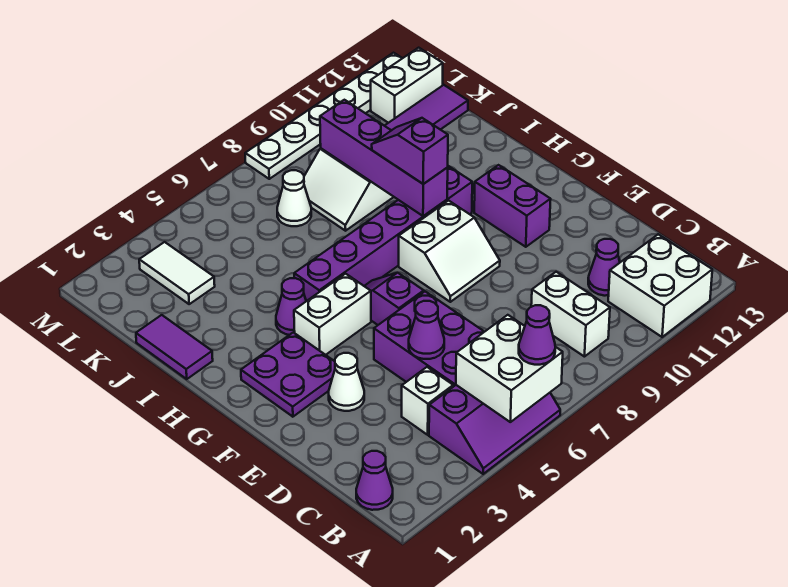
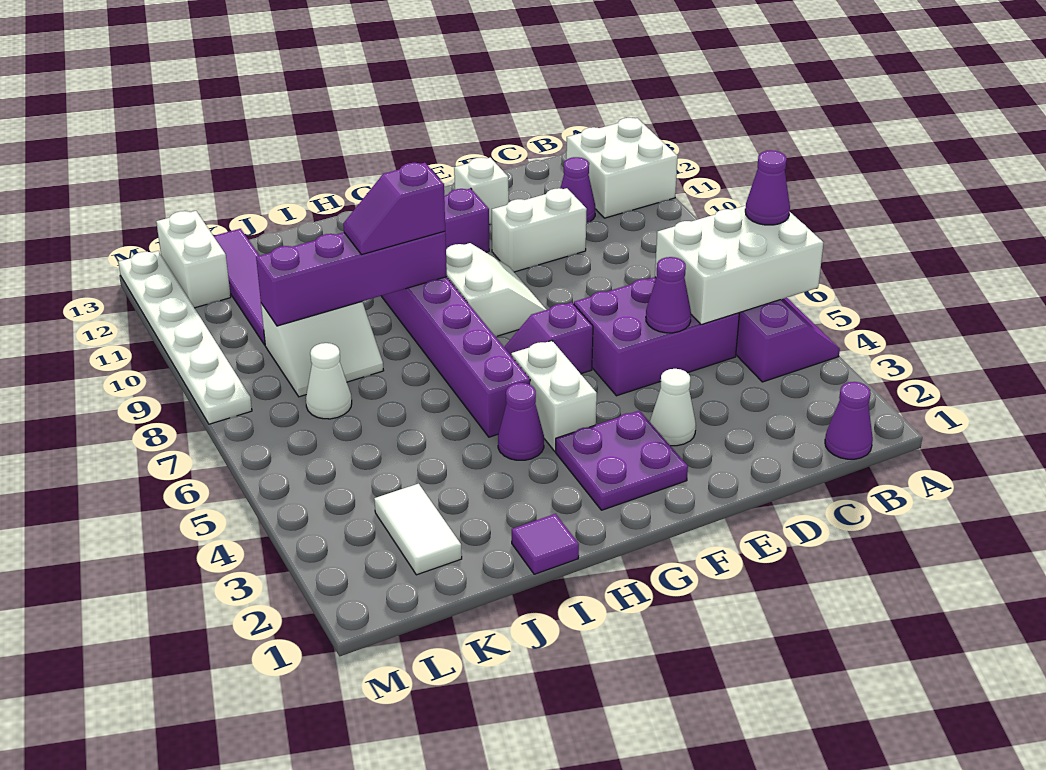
white 2x2 brick [456,315,563,422] -> white 2x3 brick [655,206,824,325]
white 1x2 brick [531,272,610,357] -> white 1x2 brick moved to [492,188,587,272]
white 1x1 brick [402,367,453,435] -> white 1x1 brick moved to [454,158,509,225]
purple 1x2 tile [136,315,213,379] -> purple 1x1 tile [512,514,579,574]
white 1x2 tile [139,242,215,304] -> white 1x2 tile turned to [374,484,462,575]

